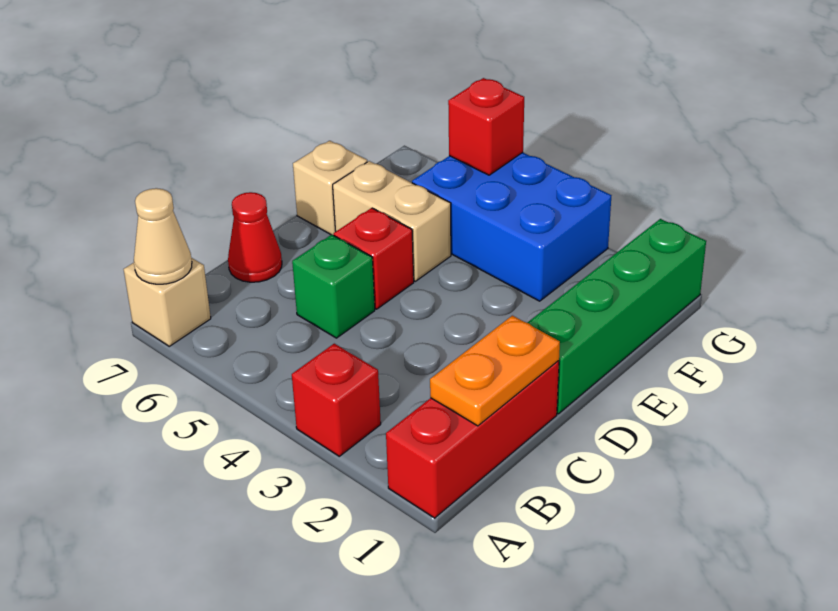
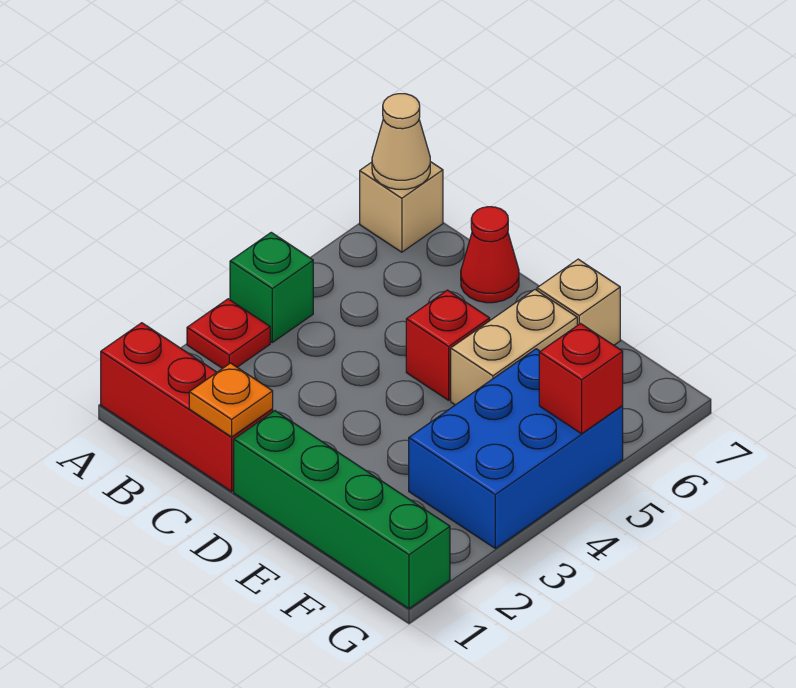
red 1x1 brick [292,344,381,456] -> red 1x1 plate [187,299,270,368]
orange 1x2 plate [430,316,560,426] -> orange 1x1 plate [189,363,273,437]
green 1x1 brick [292,235,375,338] -> green 1x1 brick moved to [230,232,313,342]

